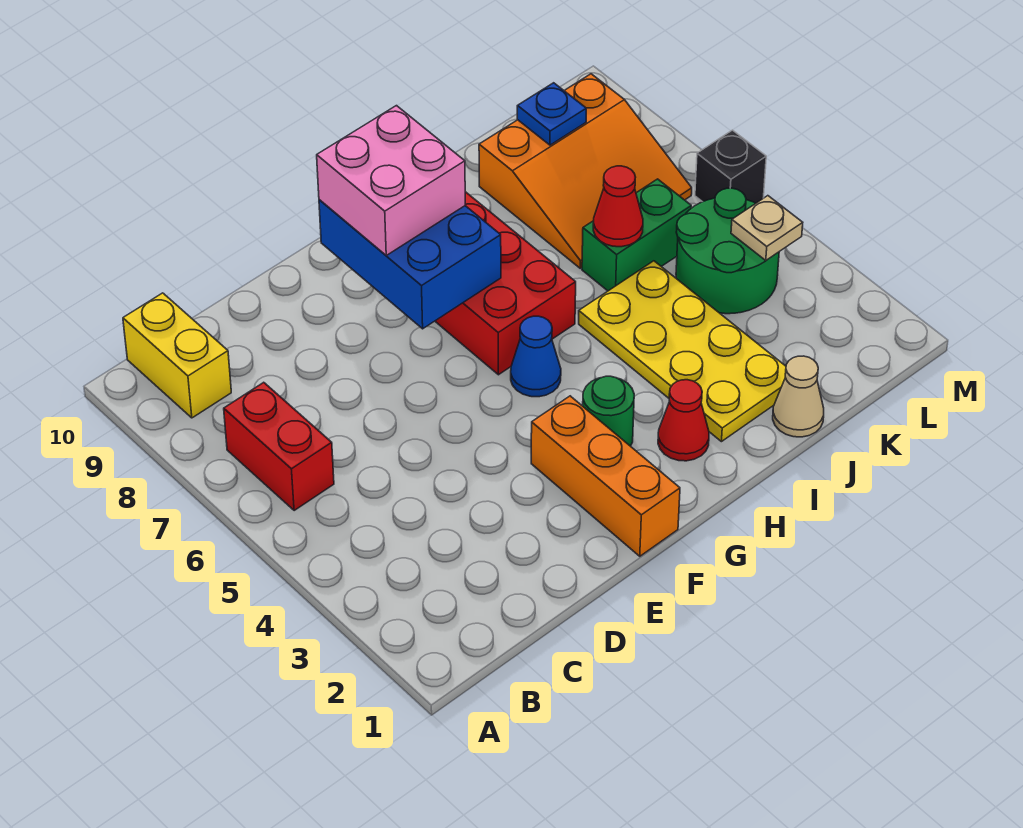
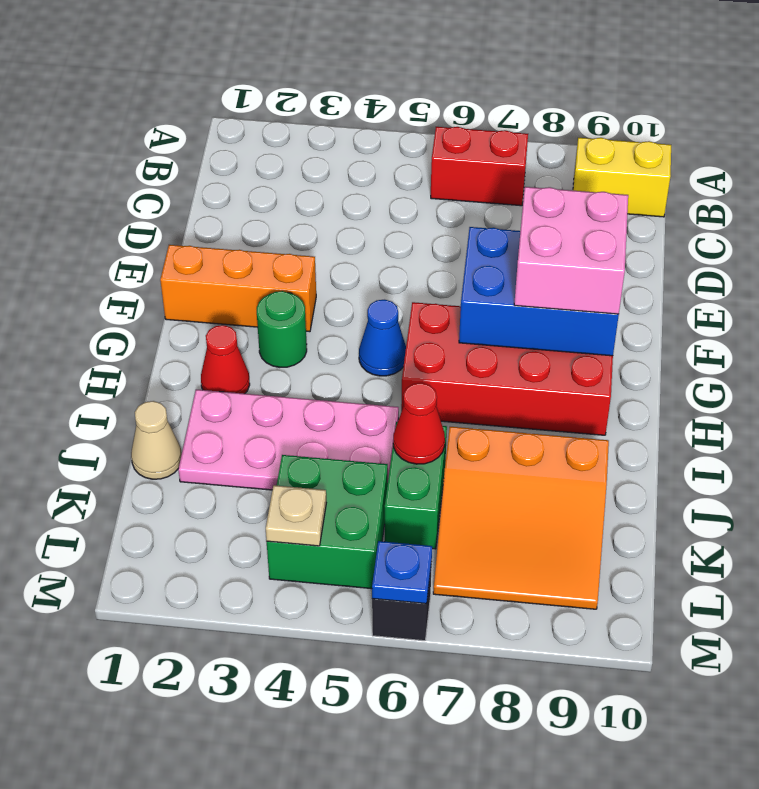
yellow 2x4 plate [579,261,786,442] -> pink 2x4 plate [178,389,399,490]
orange 3x3 slope [479,74,692,268] -> orange 3x3 slope turned to [433,427,609,609]
green 2x2 round brick [676,188,779,314] -> green 2x2 brick [267,455,388,589]
blue 1x1 plate [517,83,586,145] -> blue 1x1 plate moved to [372,541,432,604]

